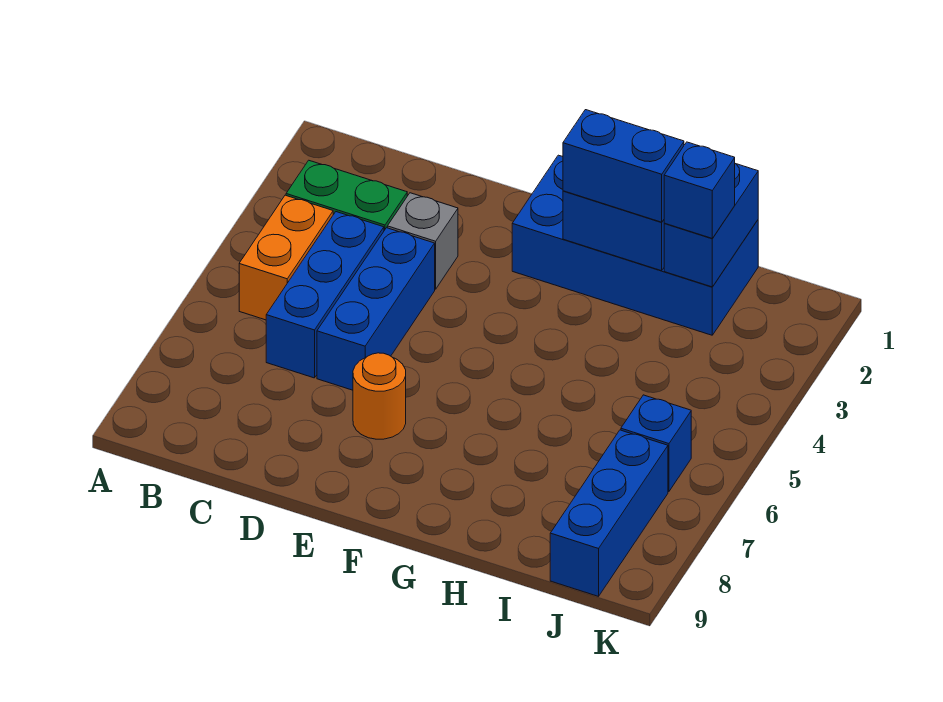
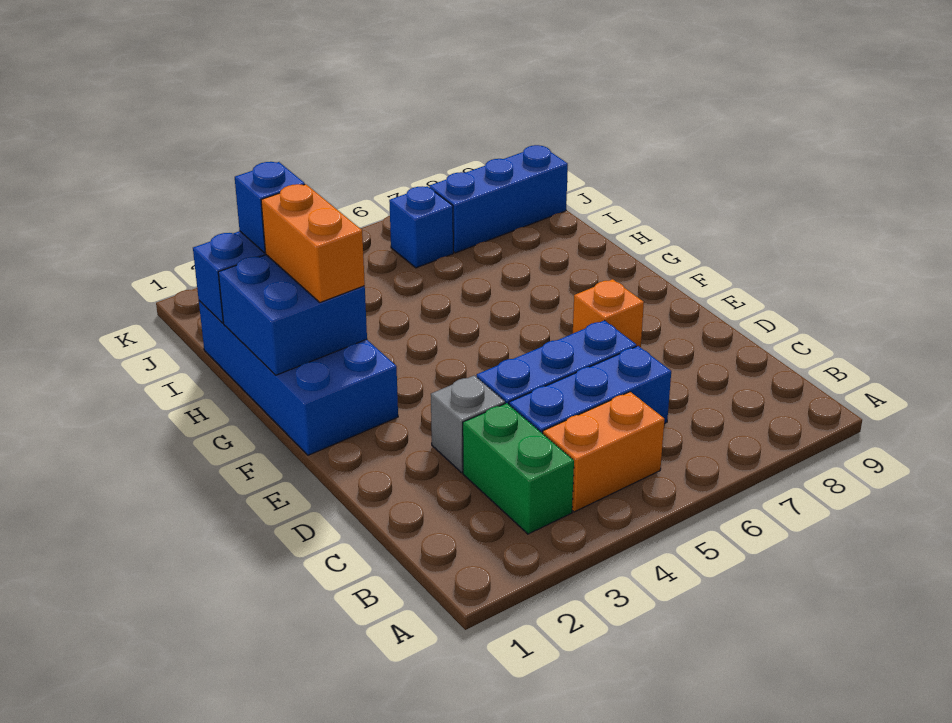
orange 1x1 round brick [353,353,406,439] -> orange 1x1 brick [573,279,644,347]
blue 1x2 brick [563,110,684,222] -> orange 1x2 brick [261,184,365,302]

